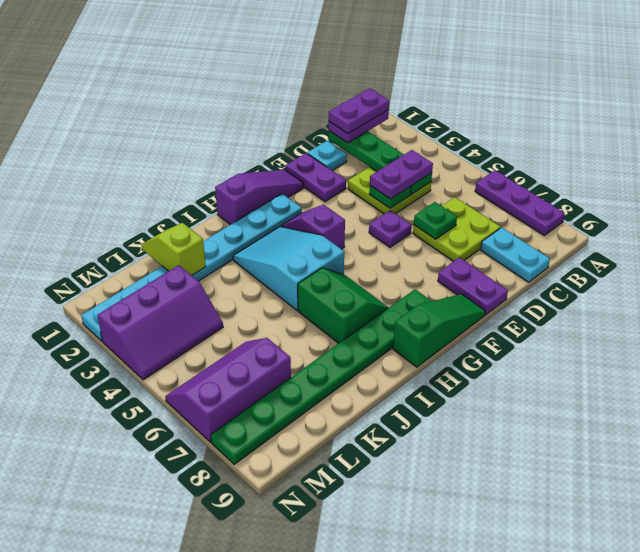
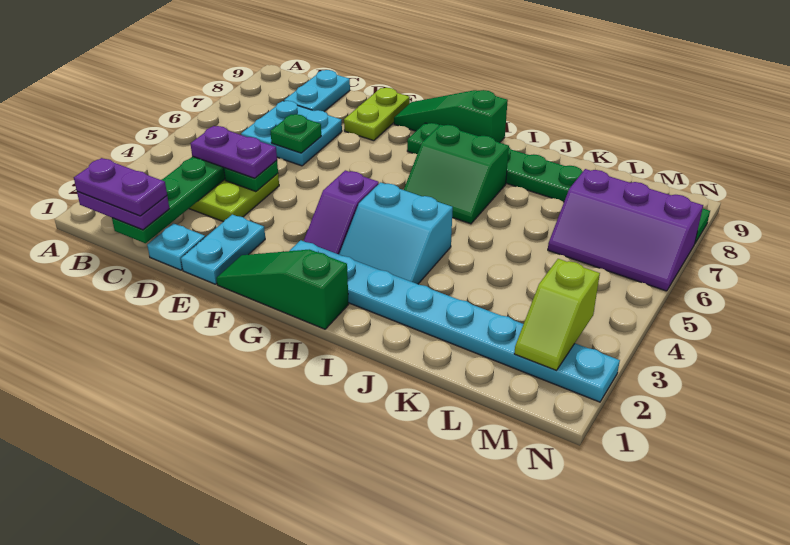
purple 1x3 plate [475,170,565,235] -> none
lime 2x2 plate [413,197,500,261] -> cyan 2x2 plate [241,101,342,166]
purple 1x2 plate [285,153,346,202] -> cyan 1x2 plate [181,215,265,284]
purple 1x1 plate [369,210,412,247] -> none
purple 1x2 plate [438,257,508,315] -> lime 1x2 plate [344,88,410,141]
purple 1x3 slope [215,170,304,225] -> green 1x3 slope [216,250,349,329]
cyan 2x3 slope [233,227,344,310] -> cyan 2x2 slope [339,182,453,284]
green 2x2 slope [298,268,389,343] -> green 2x2 slope turned to [404,125,509,224]
lime 1x2 slope [142,223,206,275] -> lime 1x2 slope moved to [514,259,600,370]
purple 2x3 slope [97,265,223,380] -> none

